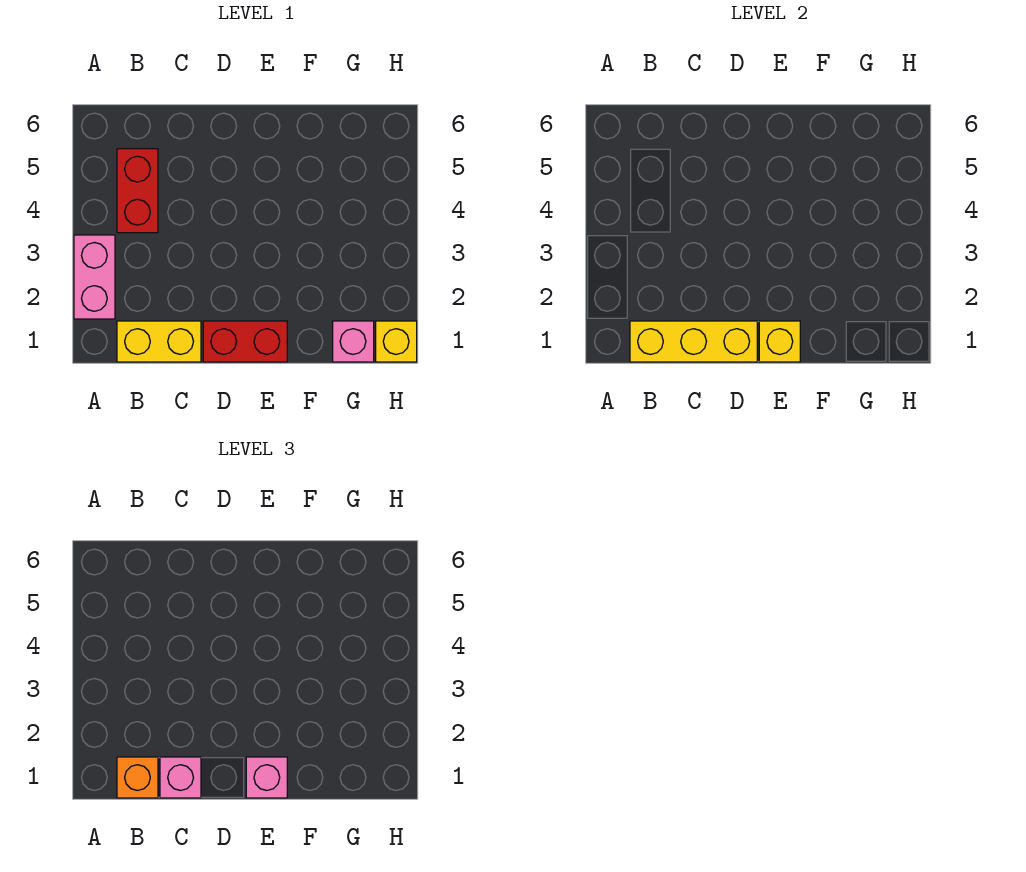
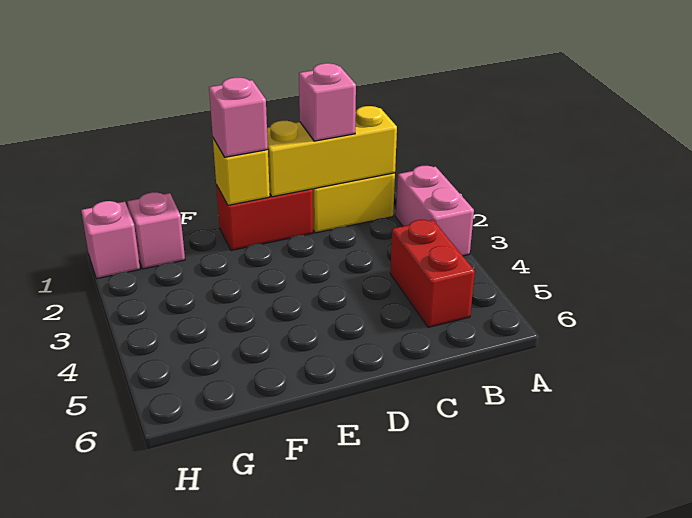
orange 1x1 brick [117,757,158,798] -> none
yellow 1x1 brick [376,321,417,362] -> pink 1x1 brick [81,201,140,279]

